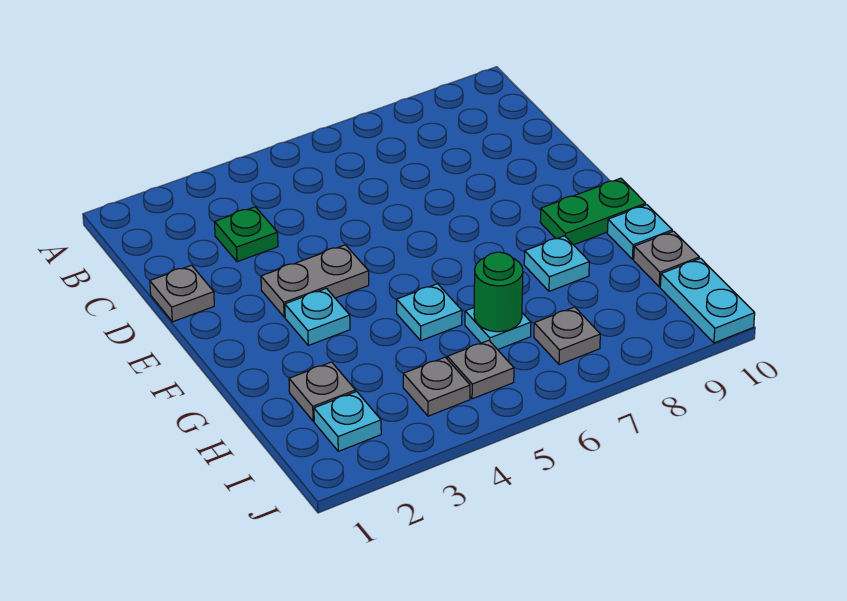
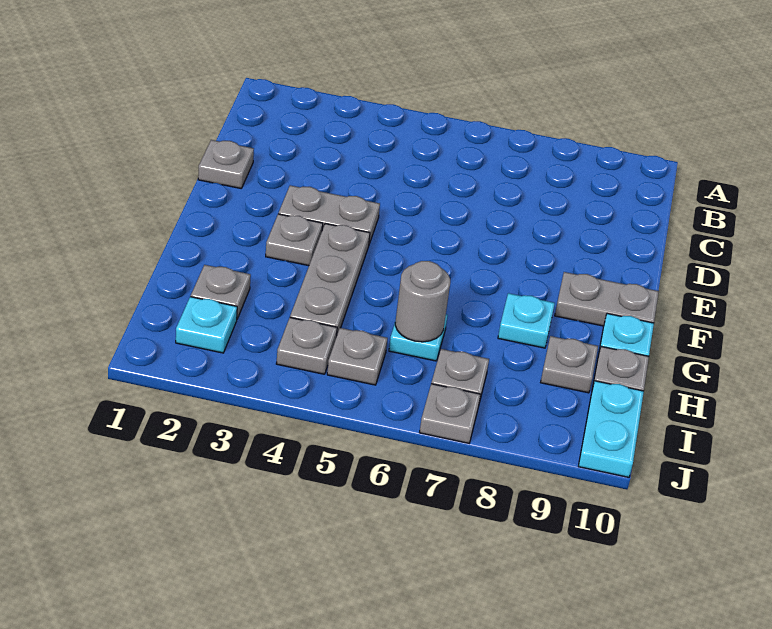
green 1x1 plate [214,207,278,262] -> none
cyan 1x1 plate [285,288,350,345] -> grey 1x1 plate [266,214,323,266]
none -> grey 1x3 plate [290,224,370,337]
green 1x2 plate [540,178,646,245] -> grey 1x2 plate [555,272,659,326]
cyan 1x1 plate [397,284,462,340] -> none
green 1x1 round brick [474,252,523,332] -> grey 1x1 round brick [395,261,450,342]
none -> grey 1x1 plate [541,336,598,393]
none -> grey 1x1 plate [419,384,481,443]

